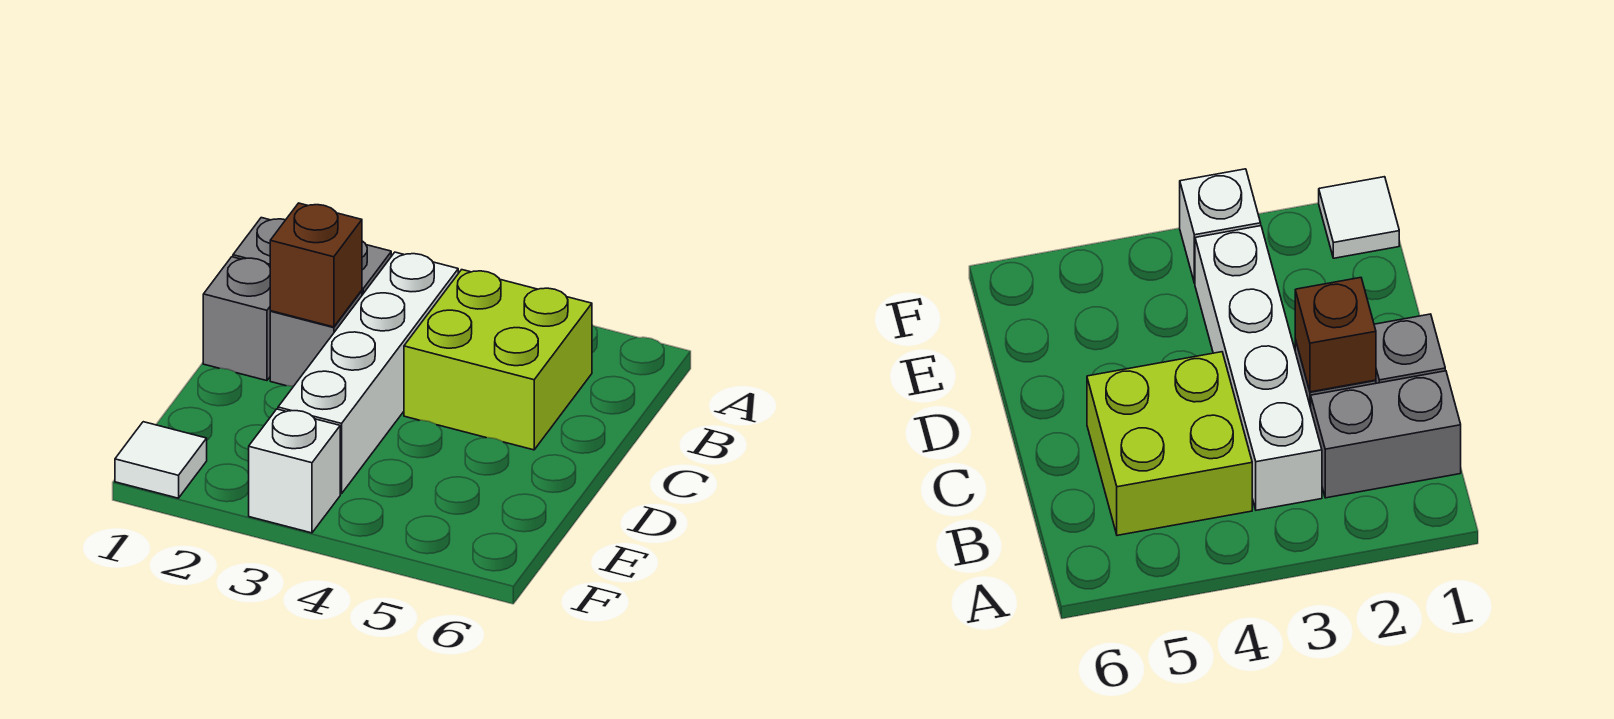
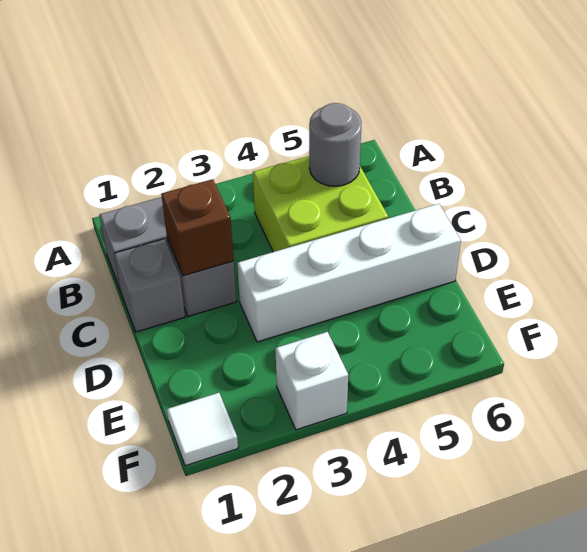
white 1x4 brick [278,252,458,494] -> white 1x4 brick turned to [237,204,461,342]
none -> grey 1x1 round brick [309,103,362,186]

